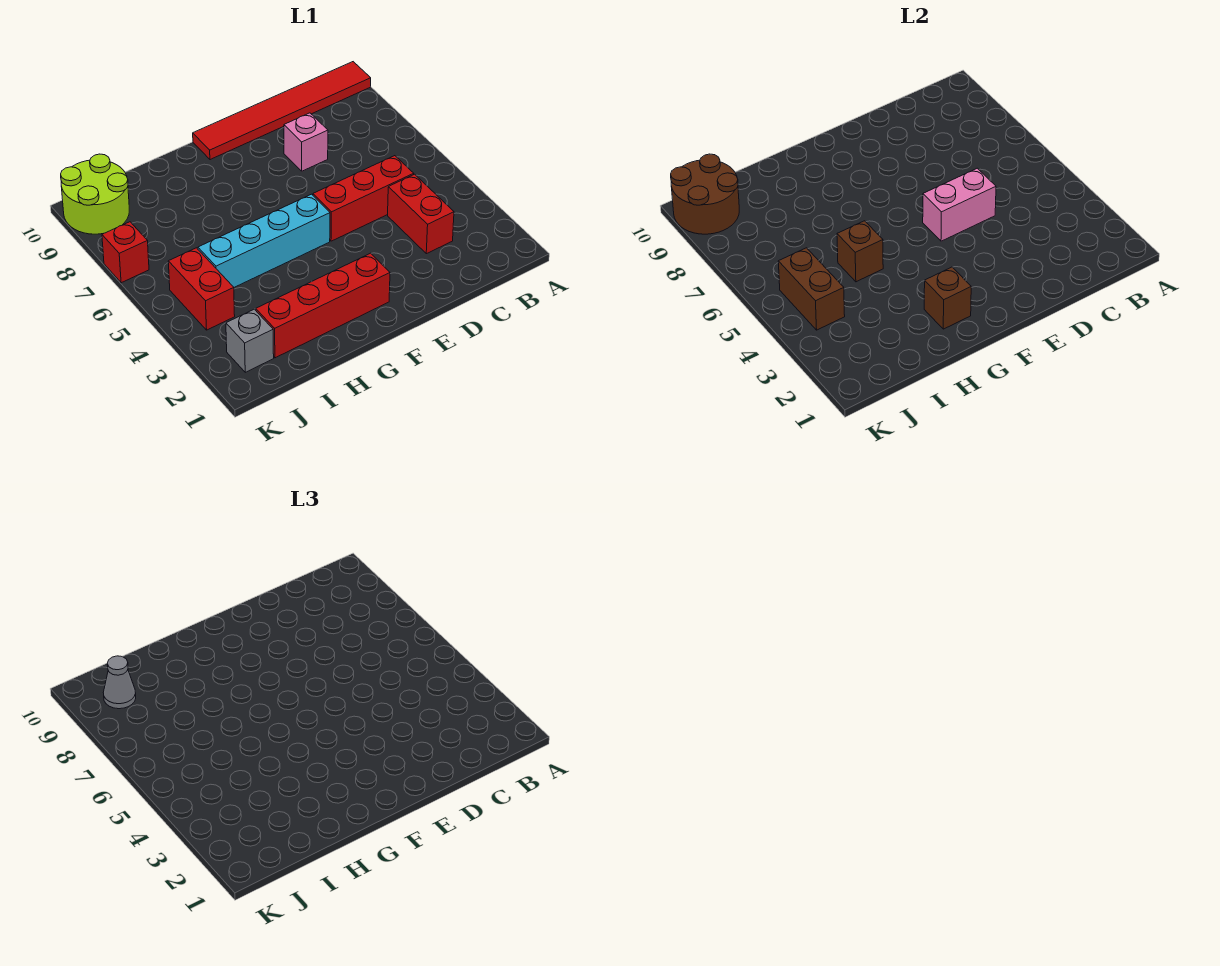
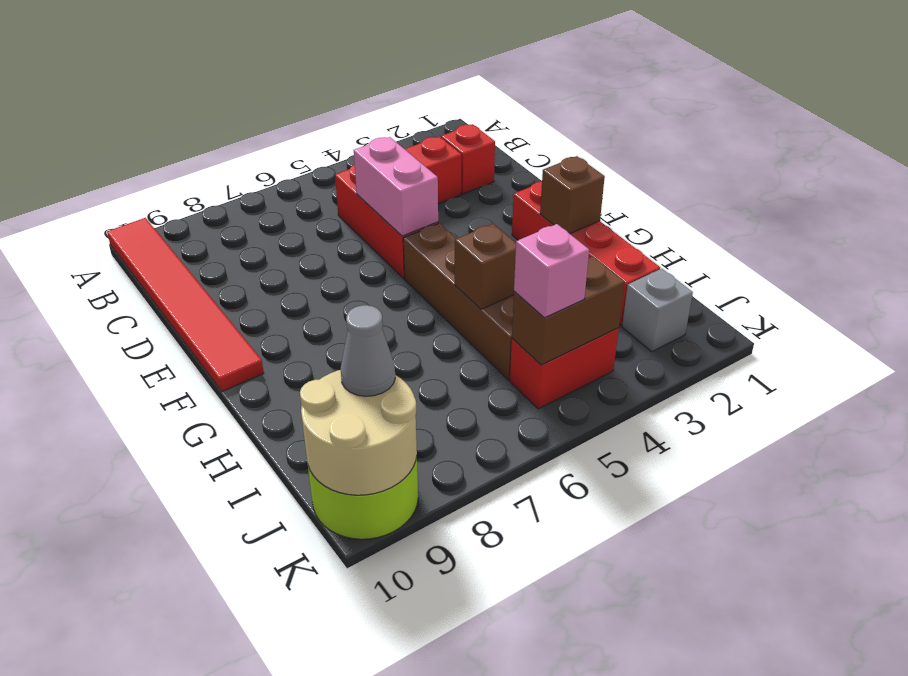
pink 1x1 brick [284,113,328,171] -> pink 1x1 brick moved to [514,224,589,318]
cyan 1x4 brick [198,194,330,287] -> brown 1x4 brick [403,223,514,380]
brown 2x2 round brick [671,154,739,234] -> tan 2x2 round brick [300,370,417,495]
red 1x1 brick [102,222,149,283] -> red 1x1 brick moved to [441,124,495,194]

